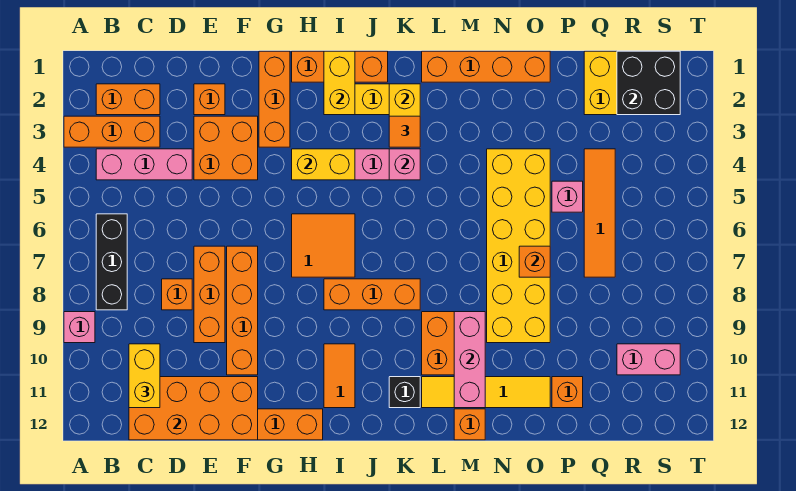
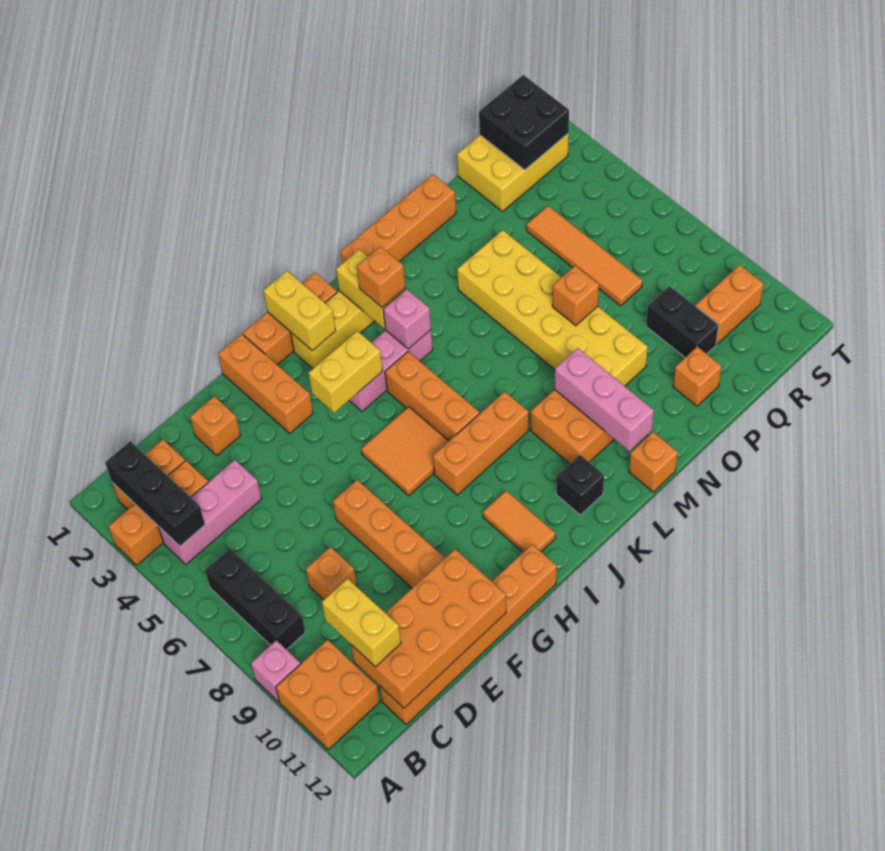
none -> black 1x3 brick [105,441,205,546]
orange 2x2 brick [194,116,258,180] -> orange 2x2 brick moved to [276,640,380,750]
orange 1x3 brick [194,246,225,343] -> orange 1x3 brick moved to [385,352,479,441]
orange 1x1 tile [389,116,420,147] -> orange 1x1 brick [357,246,405,307]
yellow 1x4 tile [422,377,550,408] -> none
pink 1x1 brick [552,181,583,212] -> none
none -> black 1x2 brick [646,286,719,357]
pink 1x2 brick [617,344,680,375] -> orange 1x2 brick [696,265,764,344]

